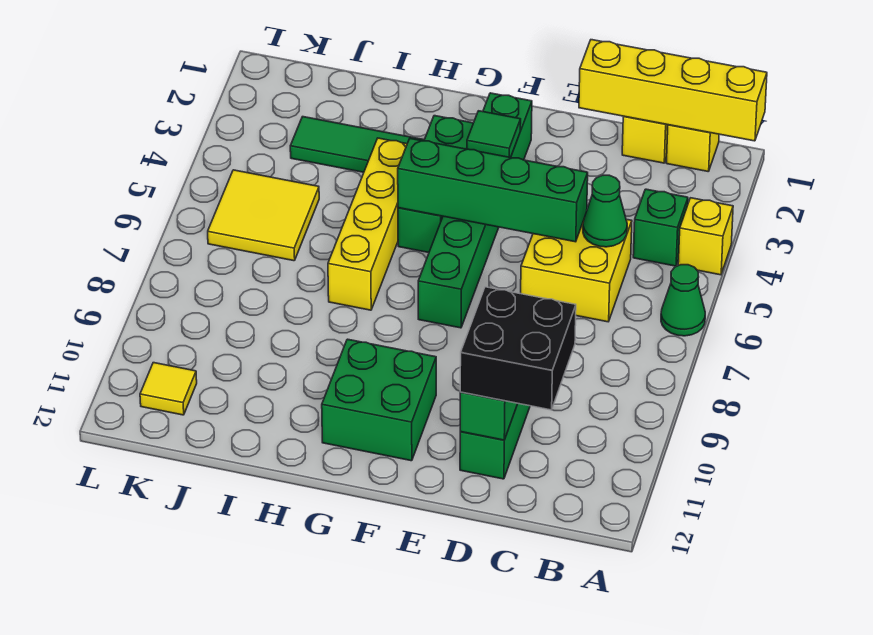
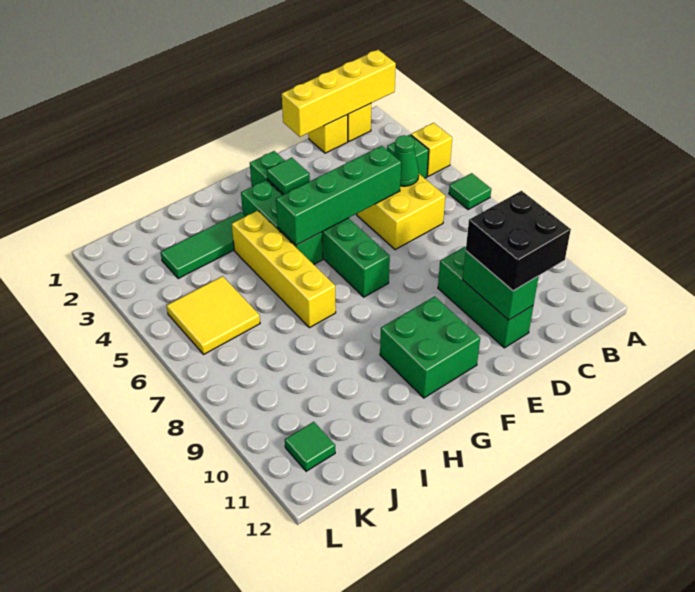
green 1x1 cone [661,265,705,336] -> green 1x1 tile [449,173,491,210]
yellow 1x1 tile [140,363,197,415] -> green 1x1 tile [285,422,335,471]

